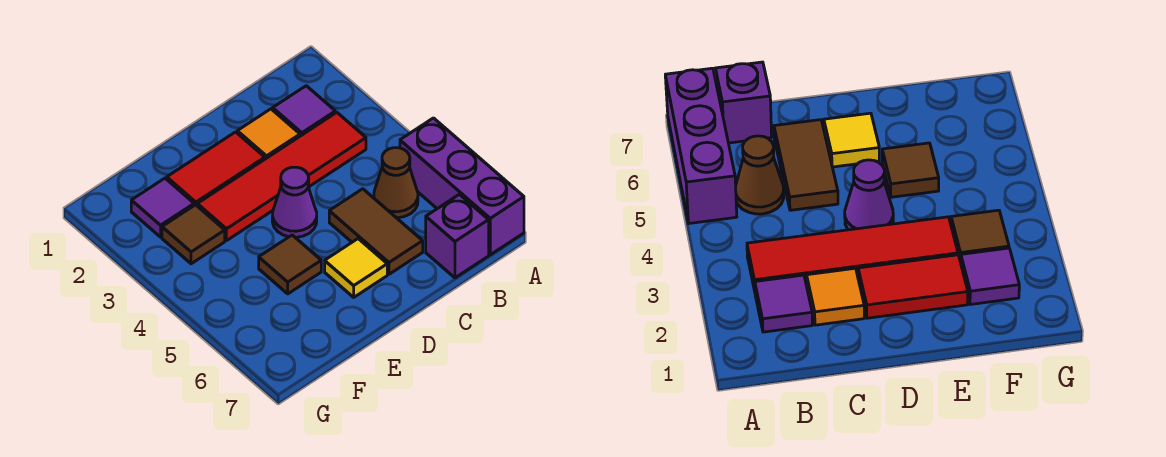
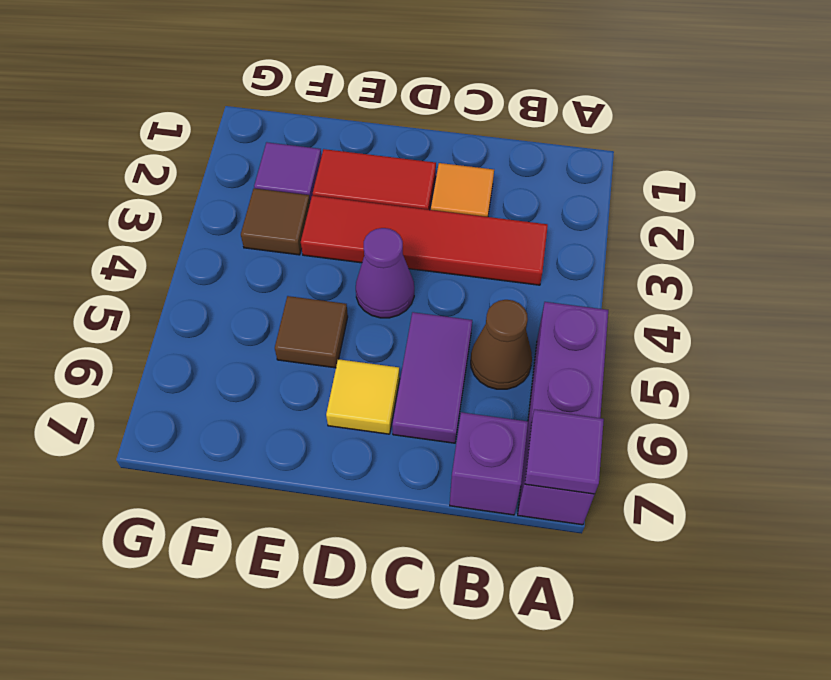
purple 1x1 tile [273,86,335,136] -> purple 1x1 tile moved to [525,409,604,494]
brown 1x2 tile [329,189,423,274] -> purple 1x2 tile [392,312,472,443]

